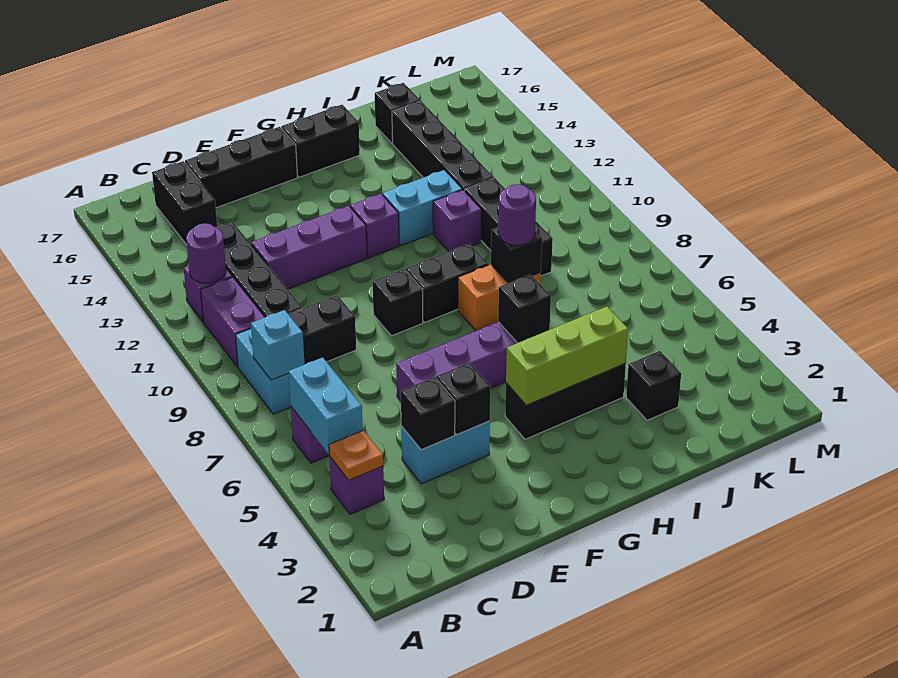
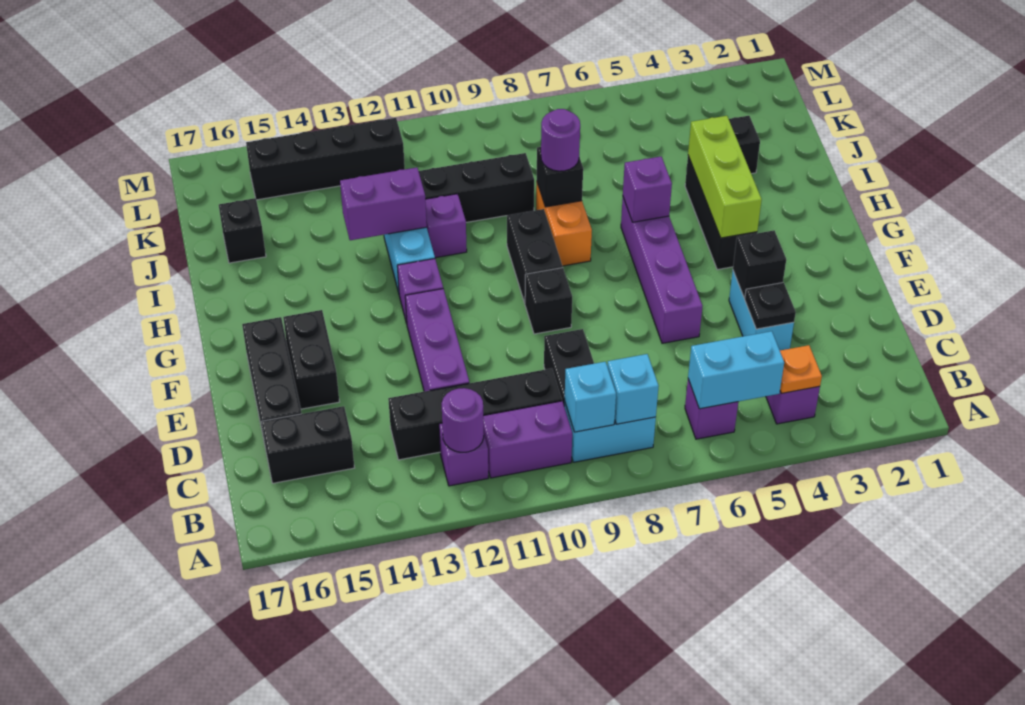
none -> cyan 1x1 brick [565,362,616,432]
black 1x1 brick [401,377,455,450] -> black 1x1 plate [745,283,796,329]
black 1x2 brick [281,105,360,177] -> black 1x2 brick moved to [283,310,339,409]
black 1x1 brick [498,274,551,343] -> purple 1x1 brick [623,157,672,222]
none -> purple 1x2 brick [340,168,427,240]
black 1x4 brick [392,101,494,191] -> black 1x4 brick moved to [246,118,405,200]

